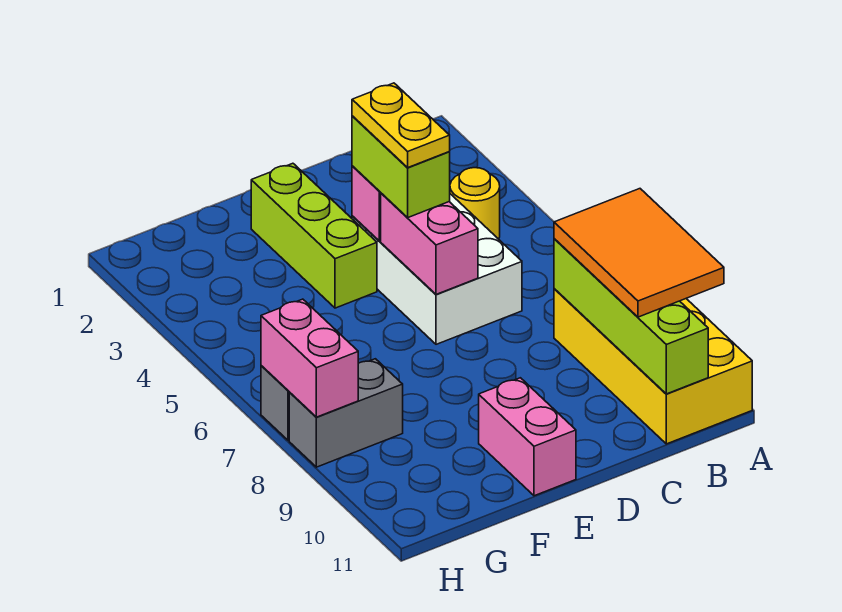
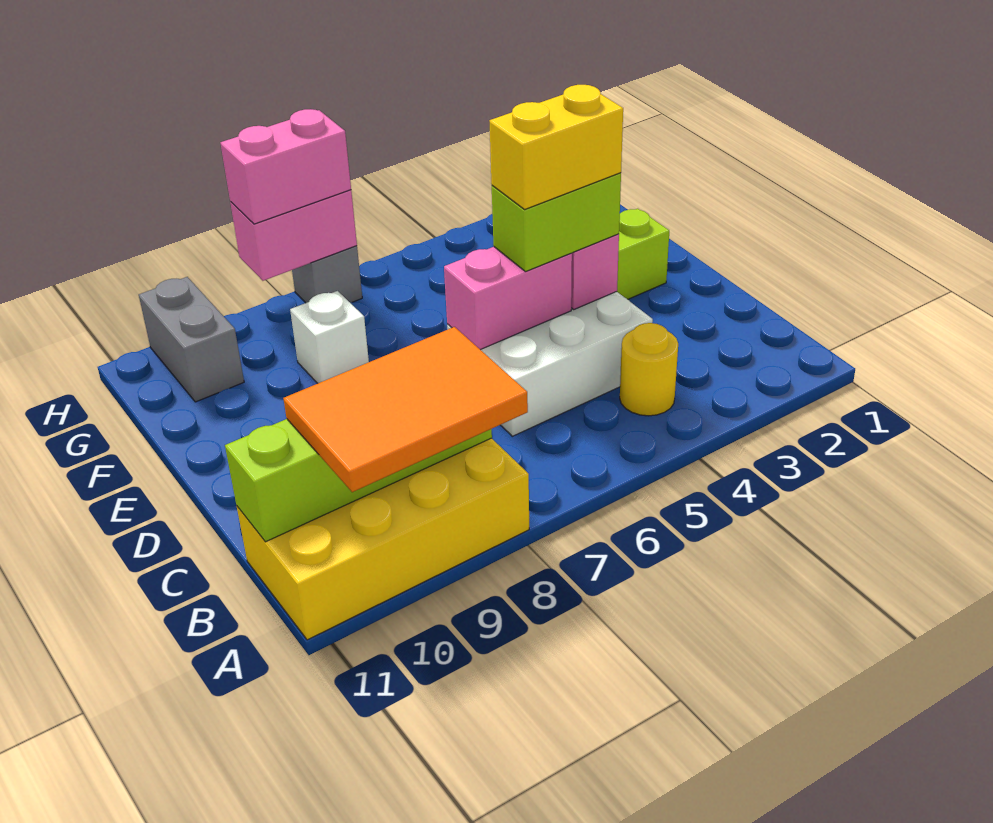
yellow 1x2 plate [352,83,450,167] -> yellow 1x2 brick [489,85,623,209]
pink 1x2 brick [479,378,576,496] -> pink 1x2 brick moved to [221,109,351,224]
none -> white 1x1 brick [290,291,369,383]
grey 1x2 brick [289,359,403,467] -> grey 1x2 brick moved to [139,277,244,402]

